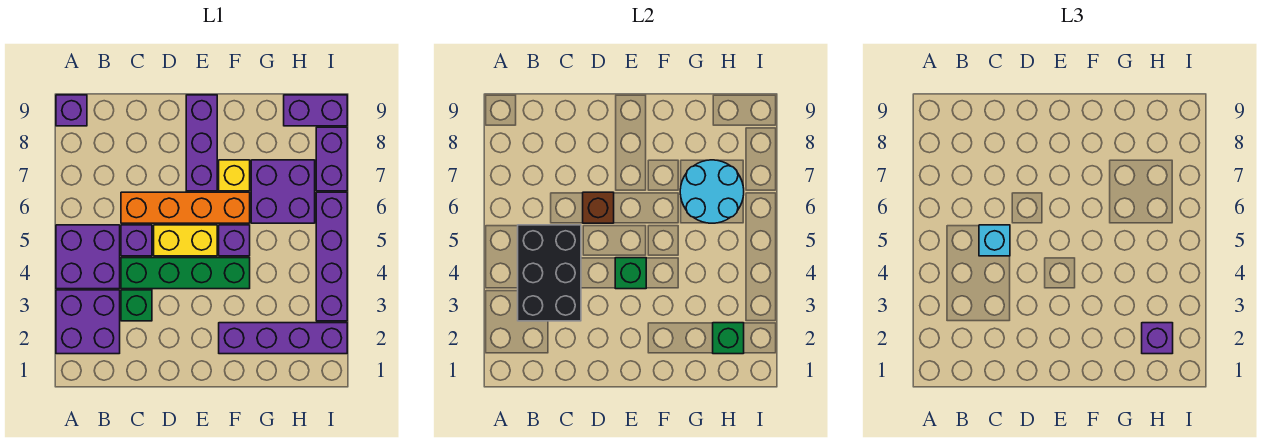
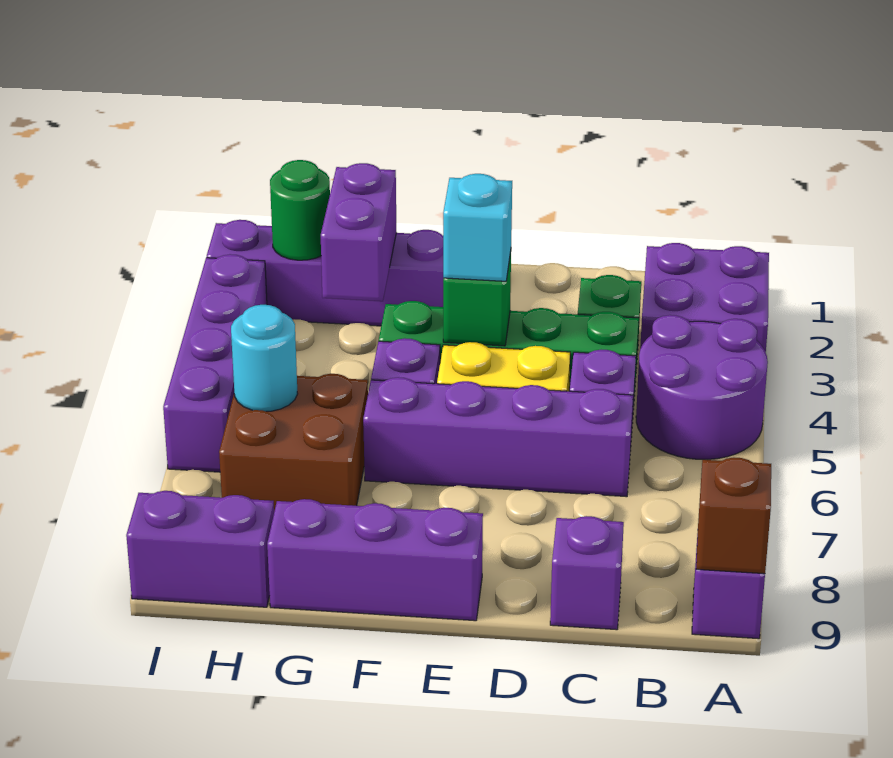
purple 2x2 brick [56,225,120,289] -> purple 2x2 round brick [636,315,768,459]
black 2x3 brick [518,225,581,321] -> none
cyan 1x1 brick [979,225,1010,256] -> cyan 1x1 brick moved to [443,174,512,281]
orange 1x4 brick [121,192,250,223] -> purple 1x4 brick [363,377,633,497]
brown 1x1 brick [583,192,614,223] -> brown 1x1 brick moved to [696,458,771,574]
purple 1x3 brick [186,95,217,191] -> purple 1x3 brick turned to [267,499,483,621]
yellow 1x1 brick [219,160,250,191] -> none
purple 2x2 brick [251,160,315,223] -> brown 2x2 brick [219,374,368,511]
cyan 2x2 round brick [680,160,744,223] -> cyan 1x1 round brick [231,305,298,411]
green 1x1 brick [713,323,744,354] -> green 1x1 round brick [270,160,330,260]
purple 1x1 brick [1142,323,1173,354] -> purple 1x1 brick moved to [550,516,624,630]
purple 1x2 brick [316,127,347,191] -> purple 1x2 brick moved to [321,163,397,301]

